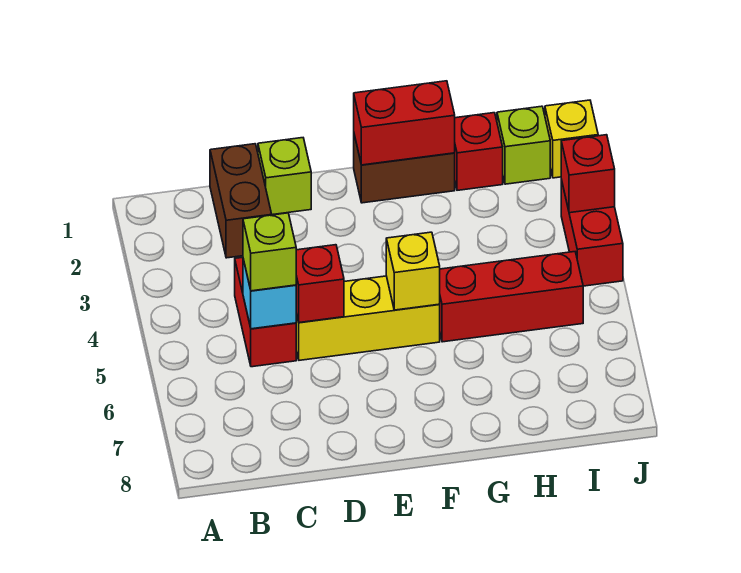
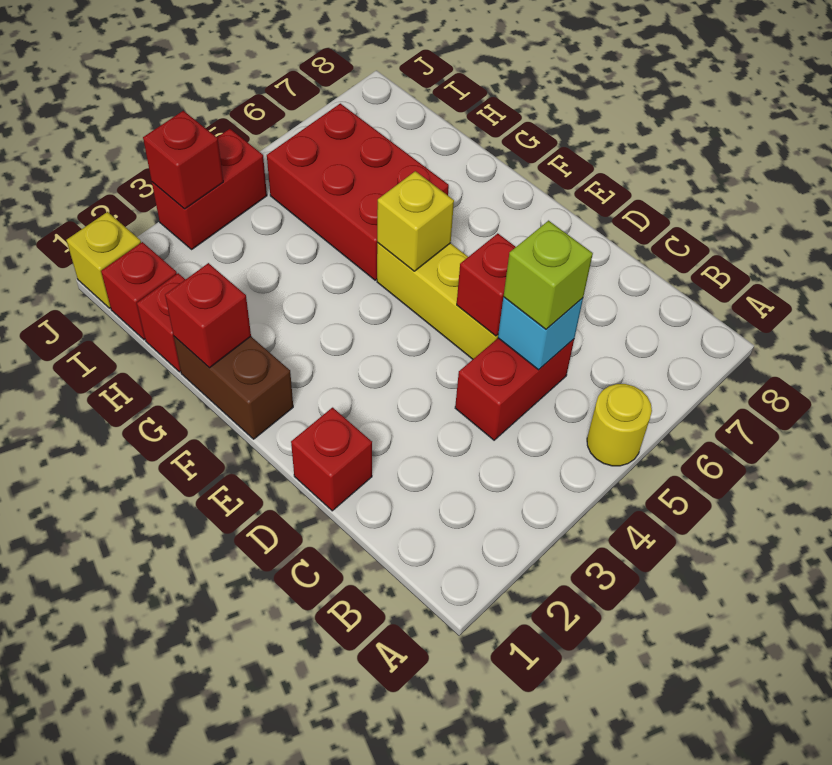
none -> yellow 1x1 round brick [587,384,652,466]
brown 1x2 brick [210,144,272,258] -> none
lime 1x1 brick [258,138,311,215] -> red 1x1 brick [291,408,372,511]
red 1x2 brick [354,81,455,165] -> red 1x1 brick [165,263,251,368]
red 1x3 brick [439,252,583,342] -> red 2x3 brick [267,103,449,280]
lime 1x1 brick [497,106,550,184] -> red 1x1 brick [101,242,177,340]

